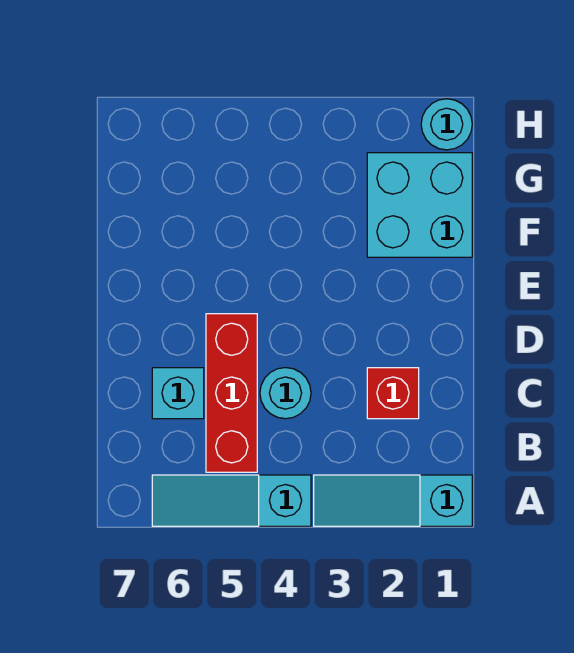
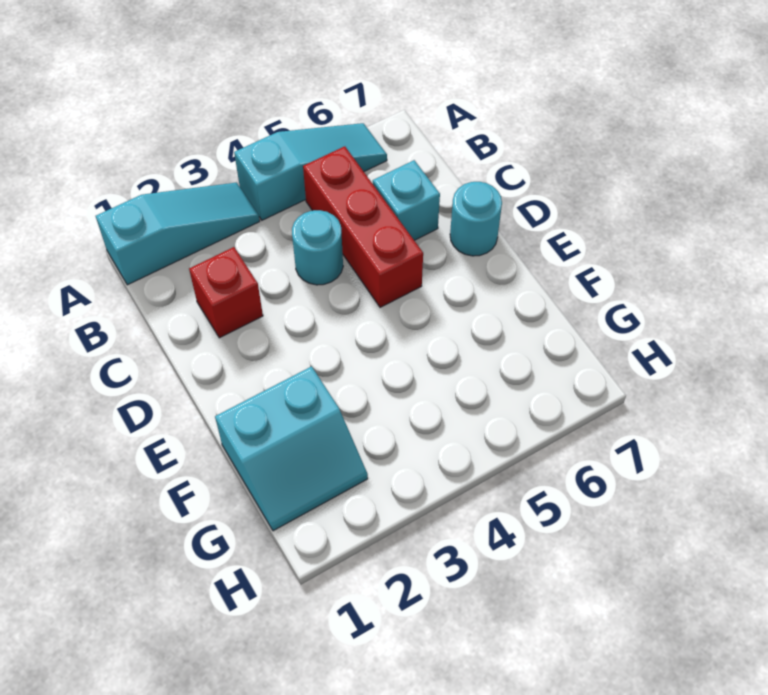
cyan 2x2 brick [367,153,472,257] -> cyan 2x2 slope [215,366,368,531]
cyan 1x1 round brick [421,99,472,150] -> cyan 1x1 round brick moved to [450,182,502,256]

